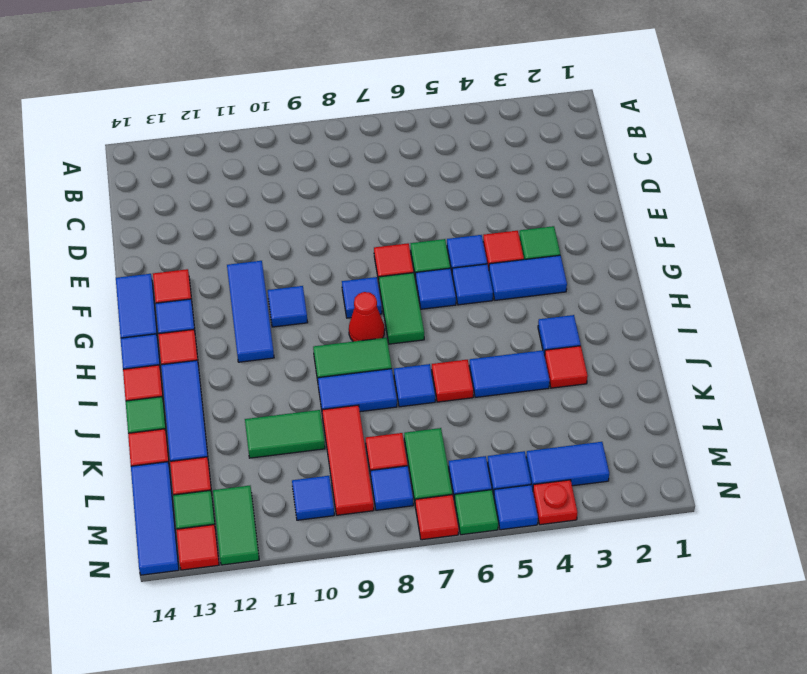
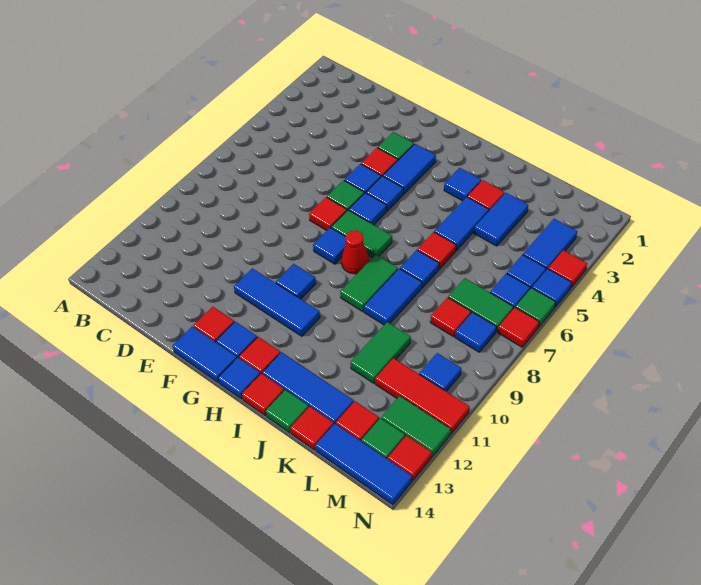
none -> blue 1x2 tile [474,193,528,246]
red 1x3 tile [322,405,374,515] -> red 1x3 tile moved to [375,358,469,434]
red 1x1 plate [533,480,577,525] -> red 1x1 tile [548,250,587,288]

